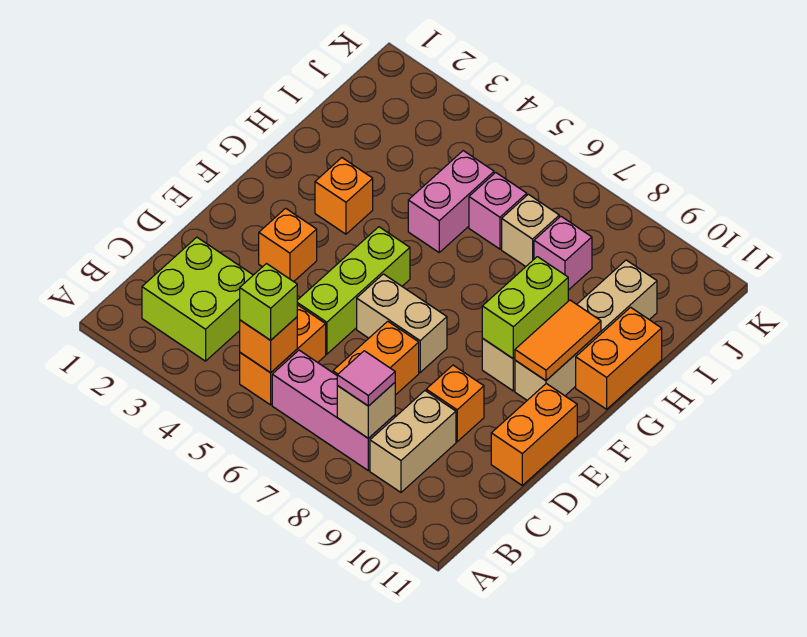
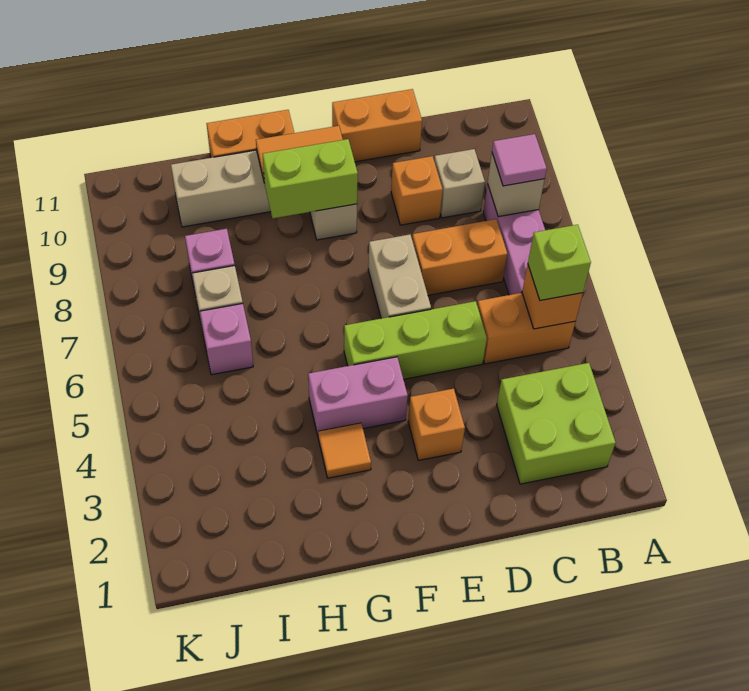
tan 1x2 brick [370,391,456,492] -> tan 1x1 brick [434,149,485,218]
orange 1x1 brick [315,158,373,234] -> orange 1x1 tile [318,423,371,478]
pink 1x2 brick [408,151,494,252] -> pink 1x2 brick moved to [308,357,408,435]

